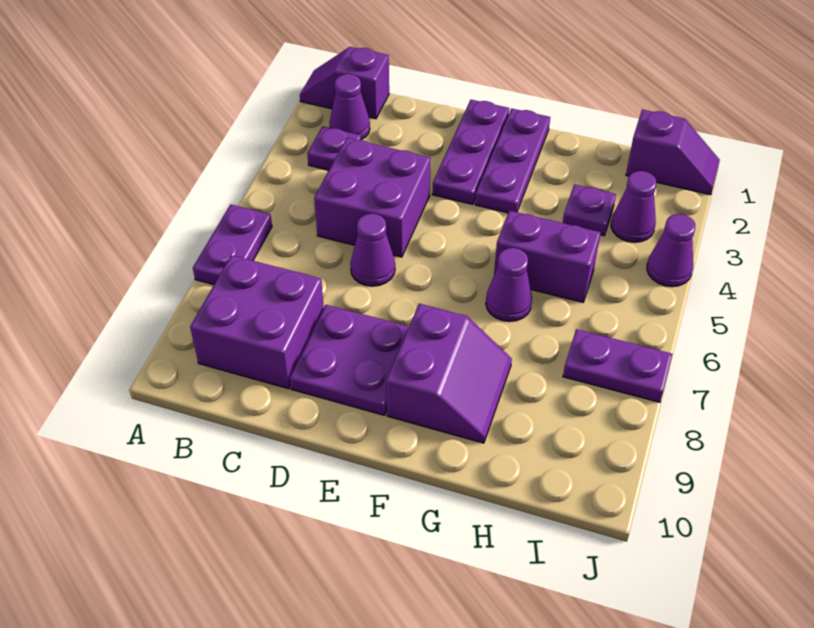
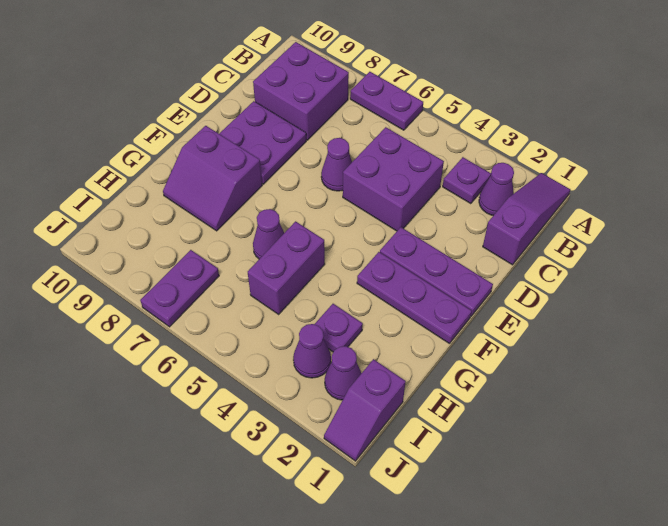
purple 1x2 slope [300,47,389,119] -> purple 1x3 slope [483,173,570,265]
purple 1x1 cone [647,214,695,287] -> purple 1x1 cone moved to [325,346,361,400]

